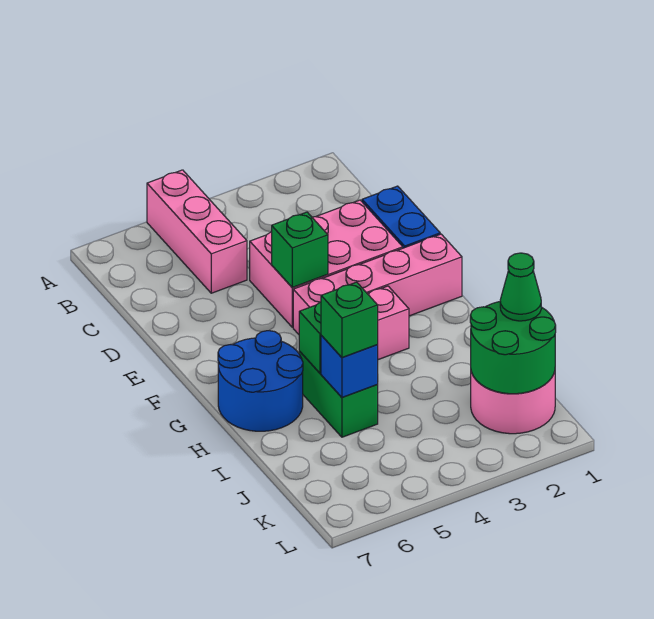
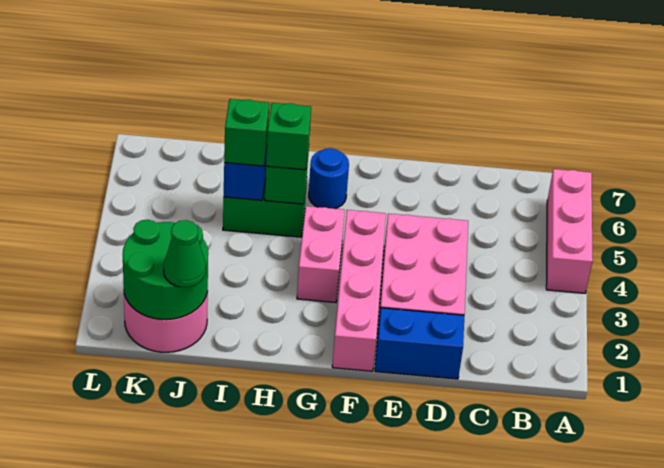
pink 1x3 brick [147,170,247,293] -> pink 1x3 brick turned to [546,169,593,293]
green 1x1 brick [272,212,328,288] -> green 1x1 brick moved to [266,103,311,170]
blue 2x2 round brick [218,331,303,431] -> blue 1x1 round brick [309,148,349,209]

